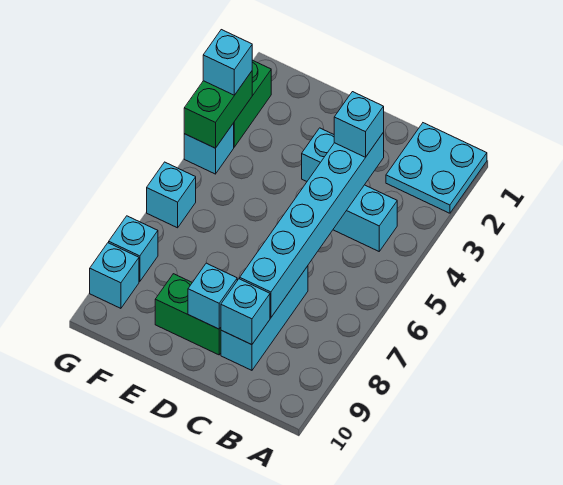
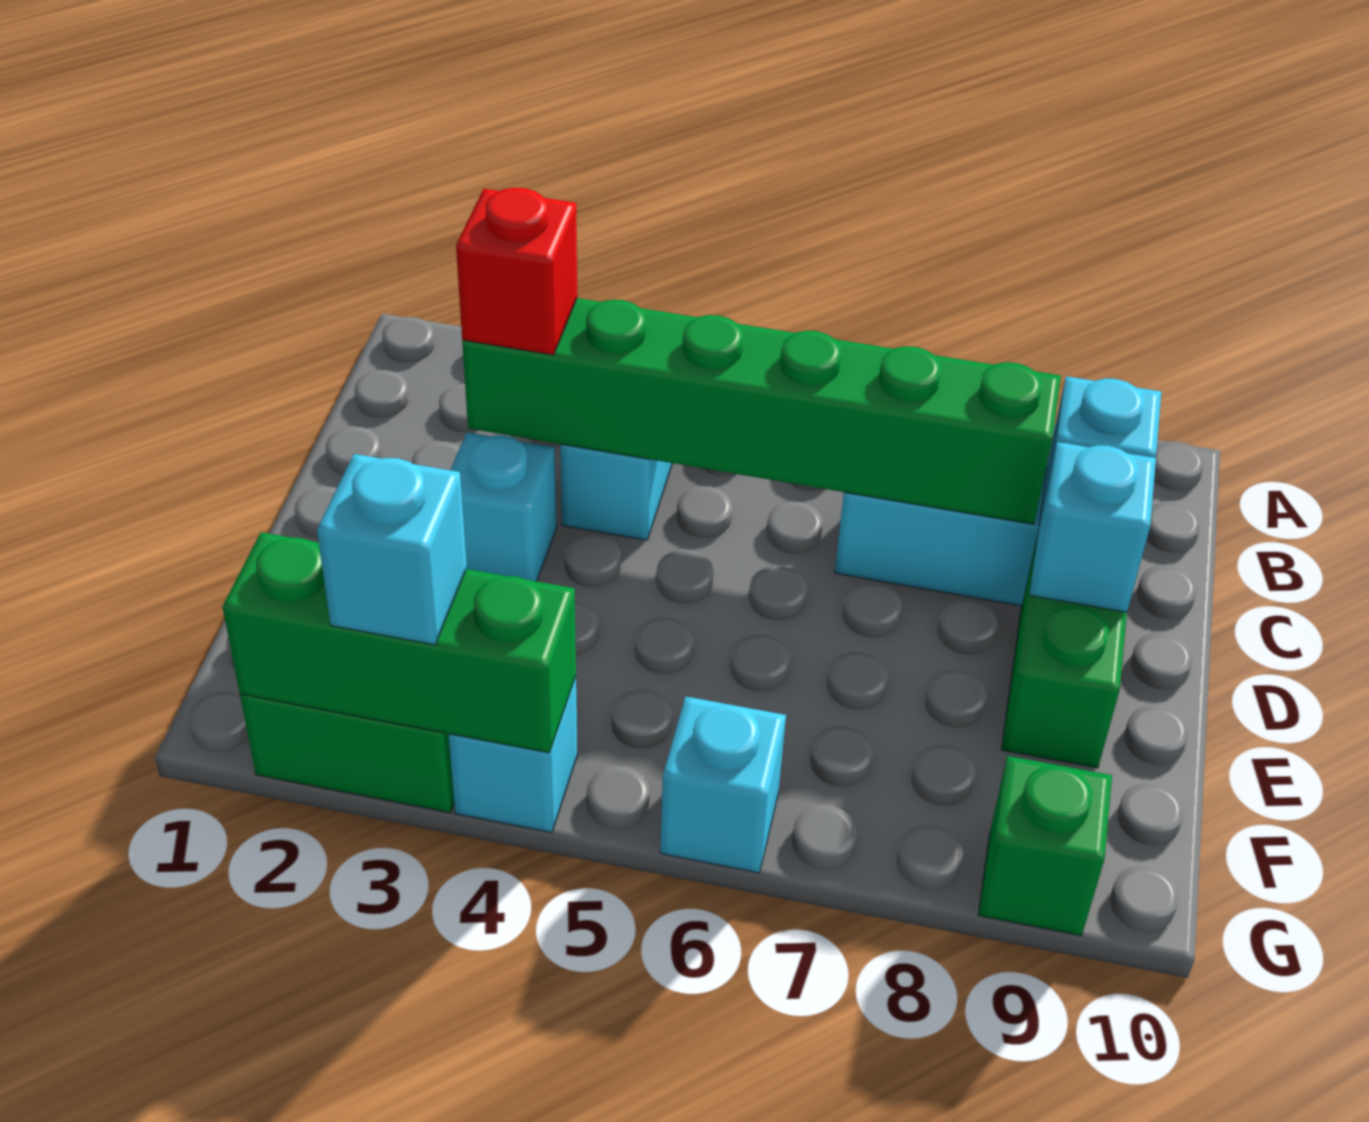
cyan 2x2 plate [386,123,487,213] -> none
cyan 1x6 brick [240,132,384,318] -> green 1x6 brick [462,298,1061,524]
cyan 1x1 brick [334,92,384,157] -> red 1x1 brick [456,188,577,355]
green 1x2 brick [184,71,252,148] -> green 1x3 brick [223,532,576,753]
cyan 1x1 brick [109,216,158,282] -> none
cyan 1x1 brick [90,243,139,308] -> green 1x1 brick [978,756,1112,936]

